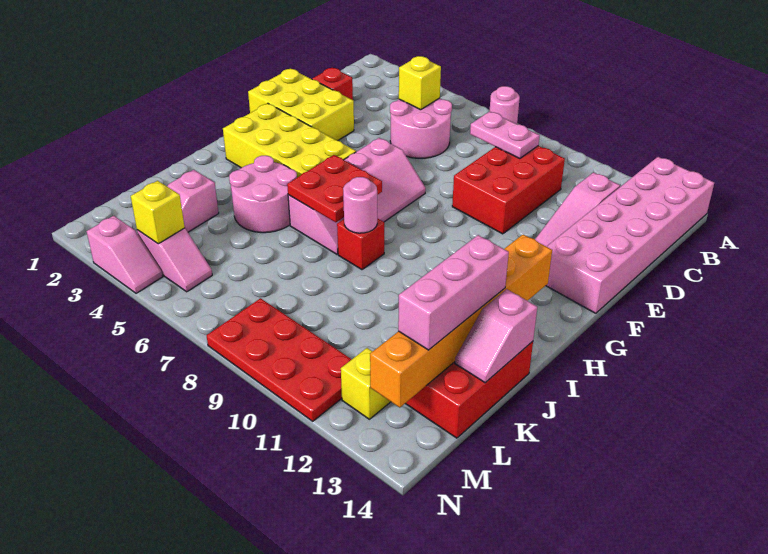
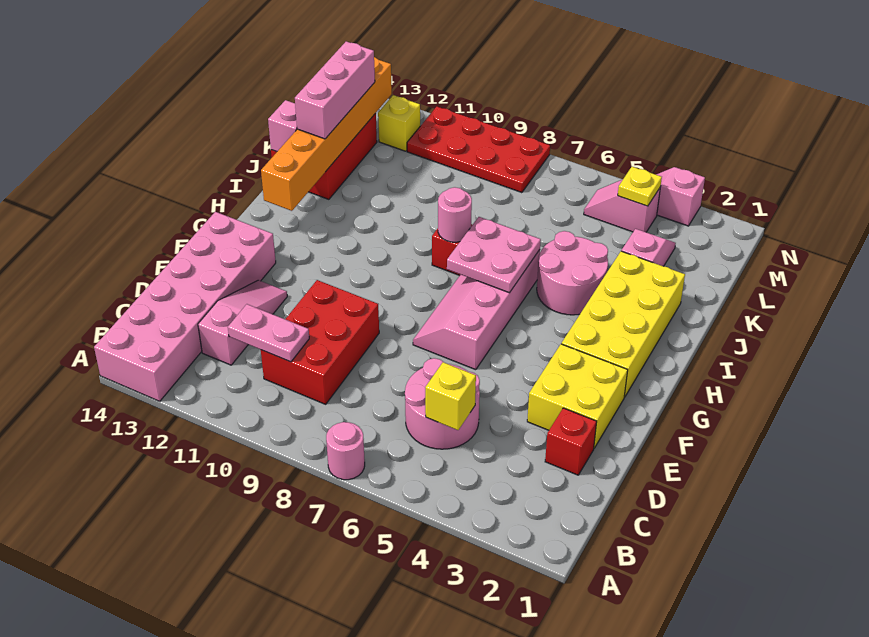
pink 1x2 plate [470,111,540,159] -> pink 1x2 plate moved to [228,304,309,362]
yellow 2x3 brick [248,69,354,141] -> yellow 2x2 brick [527,344,628,448]
yellow 2x4 brick [223,103,356,177] -> yellow 2x4 brick turned to [561,251,685,397]
red 2x2 plate [287,155,382,222] -> pink 2x2 plate [447,217,541,293]
yellow 1x1 brick [131,181,185,244] -> yellow 1x1 plate [618,167,662,206]

